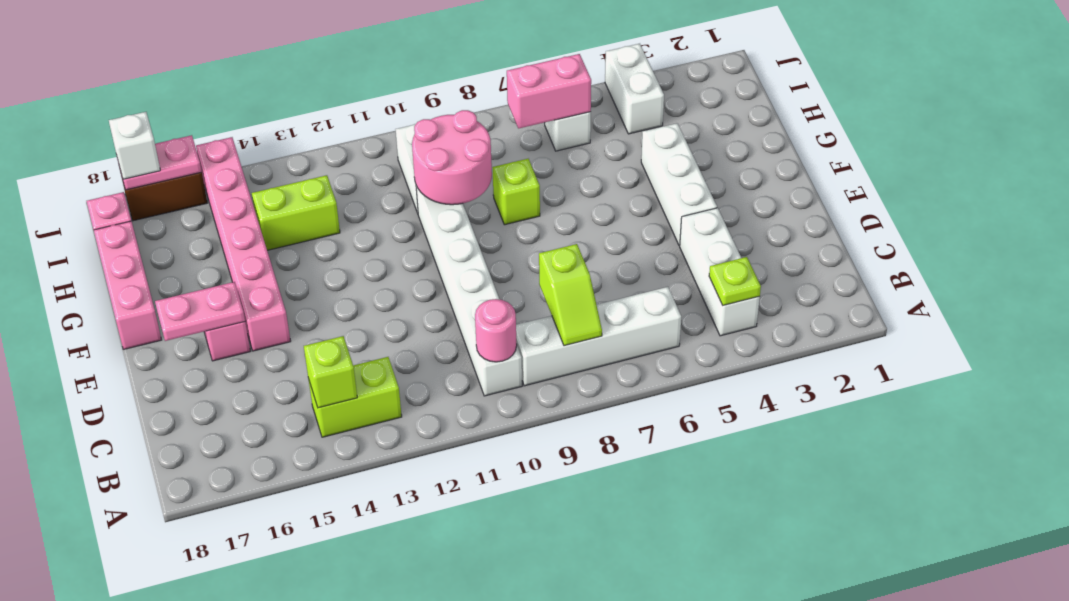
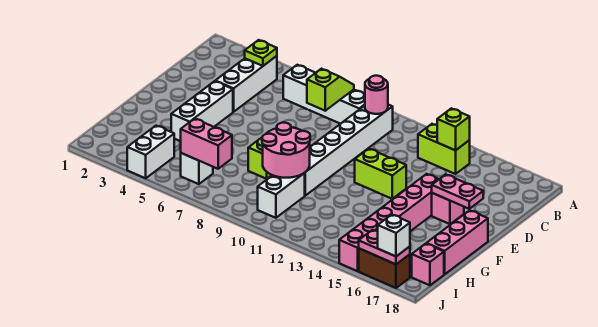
lime 1x2 brick [252,175,340,250] -> lime 1x2 brick moved to [355,149,406,199]

